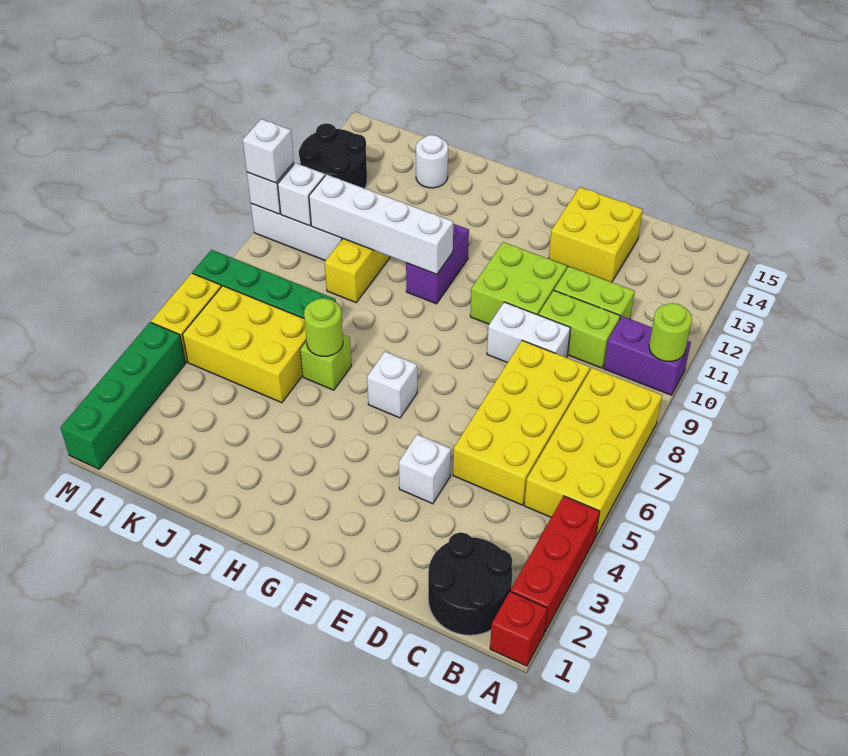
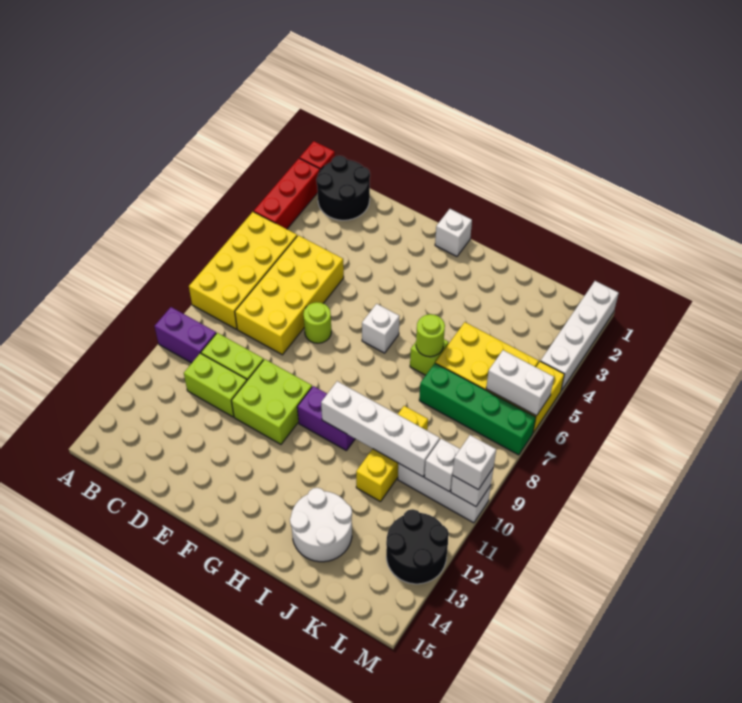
lime 1x1 round brick [649,303,692,361] -> lime 1x1 round brick moved to [303,302,331,343]
white 1x2 brick [487,302,571,363] -> white 1x2 brick moved to [486,350,554,416]
yellow 2x2 brick [549,187,643,282] -> none
white 1x1 brick [399,434,451,504] -> white 1x1 brick moved to [435,209,472,256]
purple 1x2 brick [406,224,469,304] -> purple 1x2 brick turned to [297,386,355,451]
white 1x1 round brick [416,135,448,188] -> white 2x2 round brick [290,488,352,562]
green 1x4 brick [60,322,186,469] -> white 1x4 brick [541,281,619,390]

